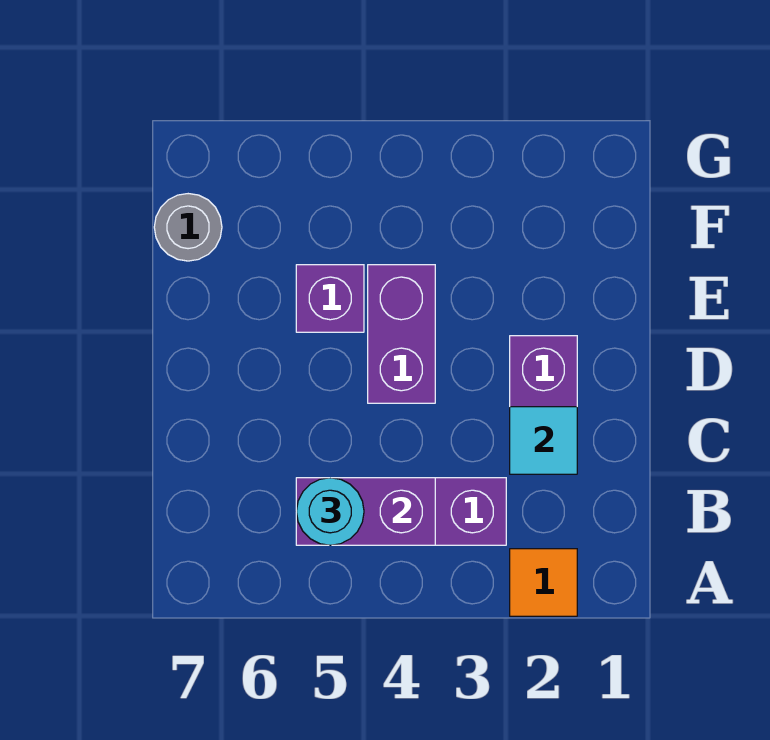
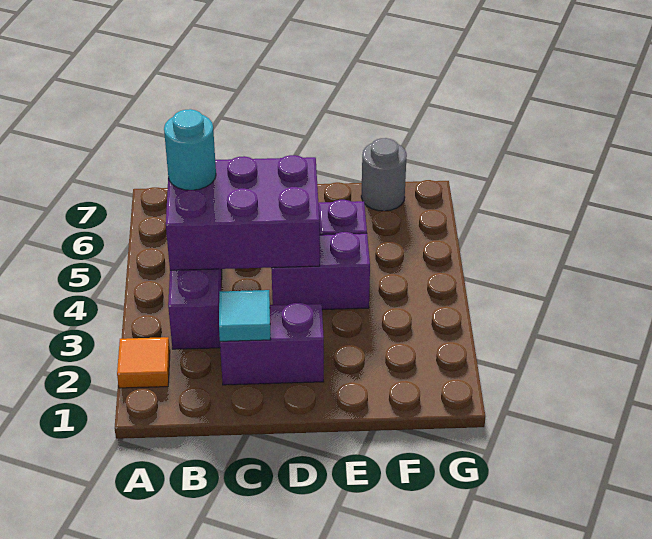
purple 1x2 brick [296,478,435,545] -> purple 2x3 brick [166,155,320,270]

